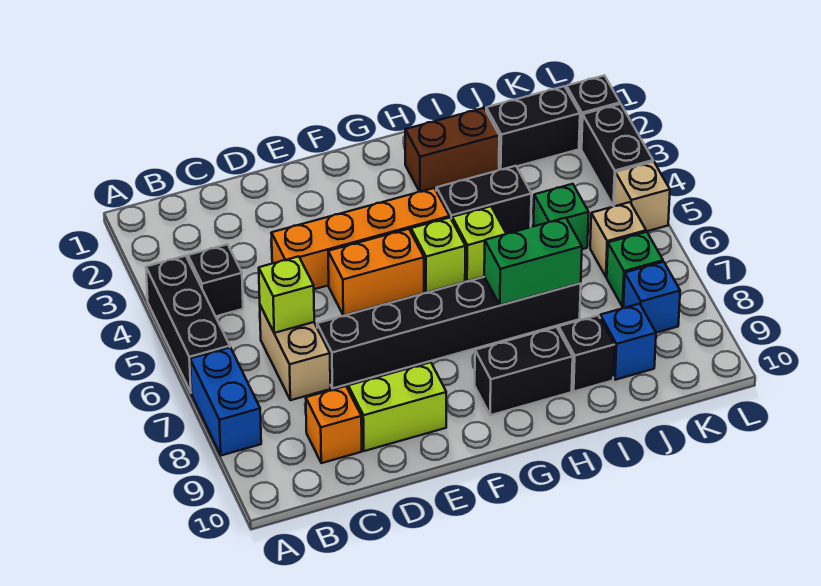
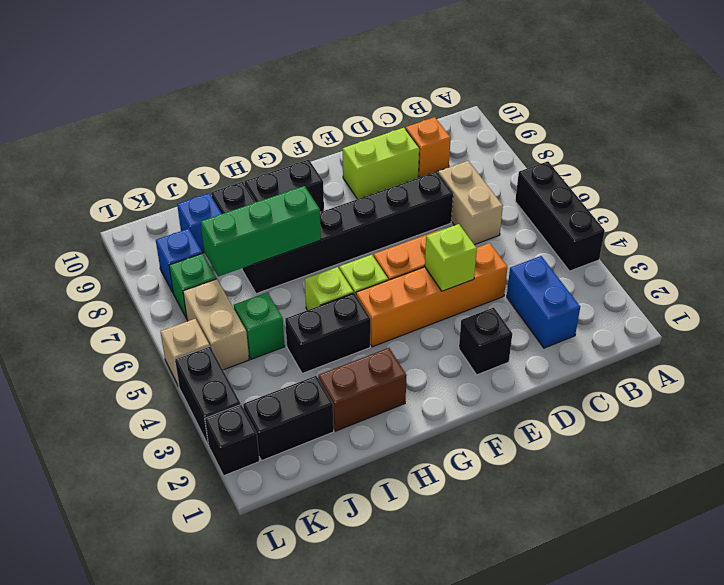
blue 1x2 brick [190,348,261,455] -> blue 1x2 brick moved to [507,256,580,348]
black 1x1 brick [188,244,243,316] -> black 1x1 brick moved to [459,307,512,375]
lime 1x1 brick [259,256,314,333] -> lime 1x1 brick moved to [425,224,477,291]
green 1x2 brick [484,218,582,305] -> green 1x3 brick [201,186,321,277]
tan 1x1 brick [590,202,646,277] -> tan 1x2 brick [183,279,249,370]

